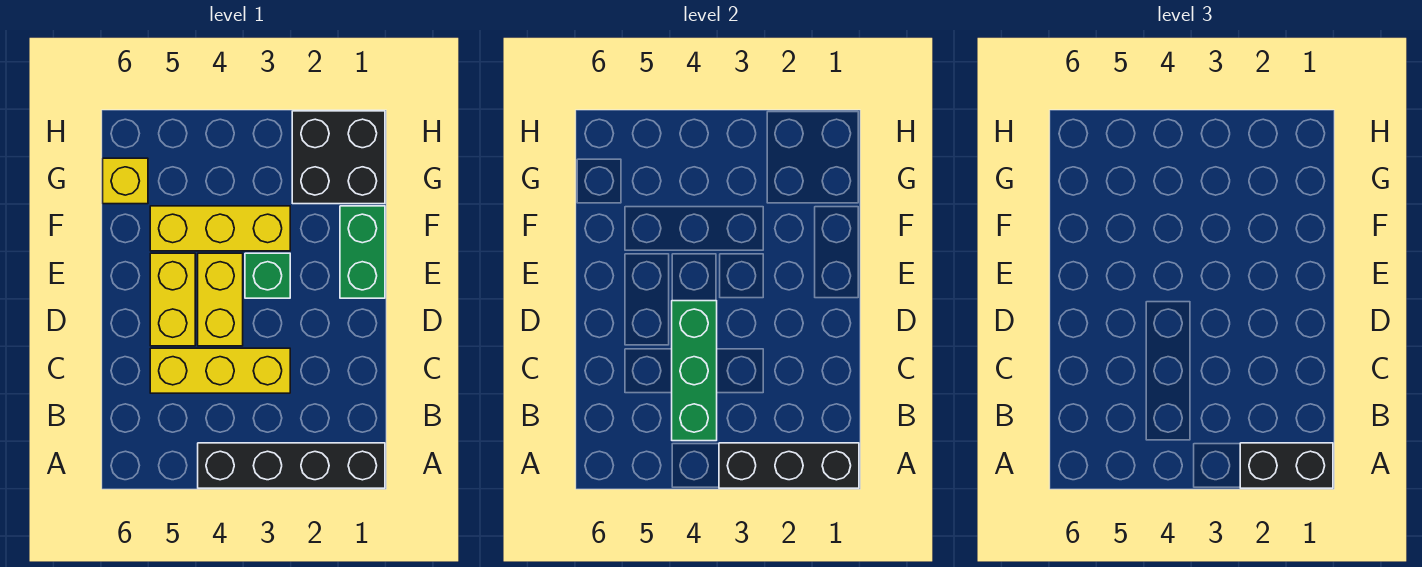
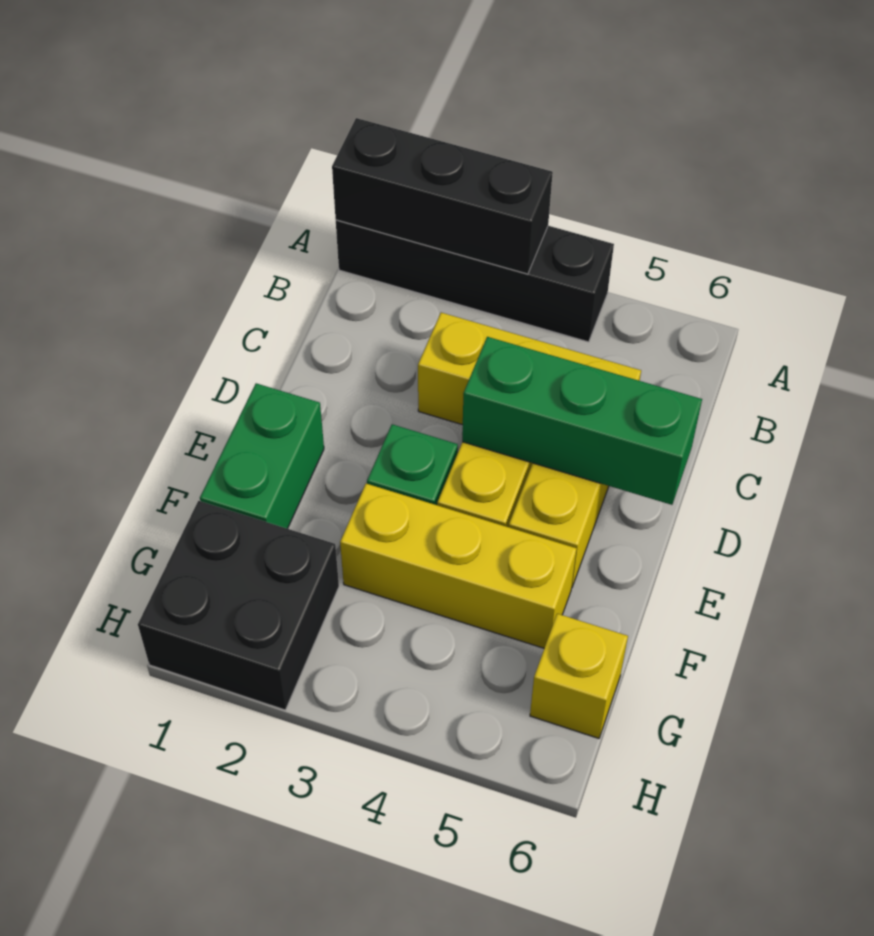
black 1x2 brick [1240,443,1333,488] -> none
green 1x3 brick [672,301,717,441] -> green 1x3 brick turned to [462,337,702,505]

